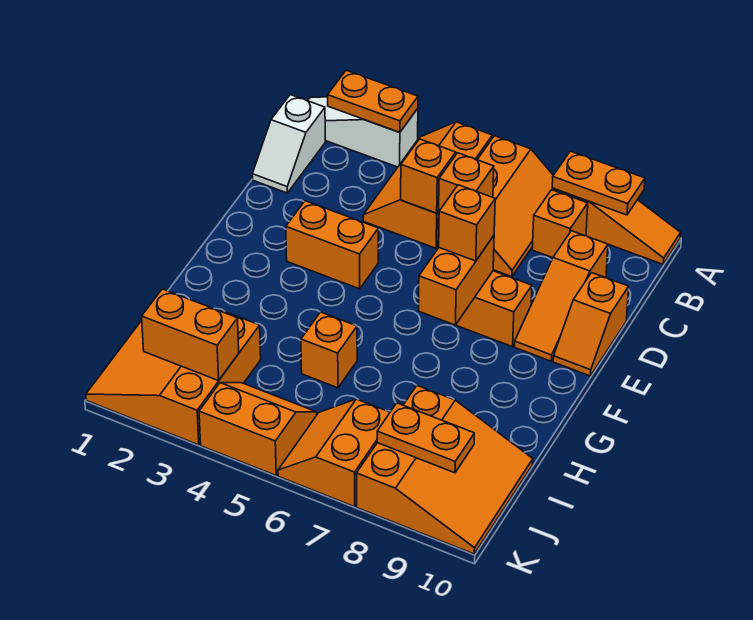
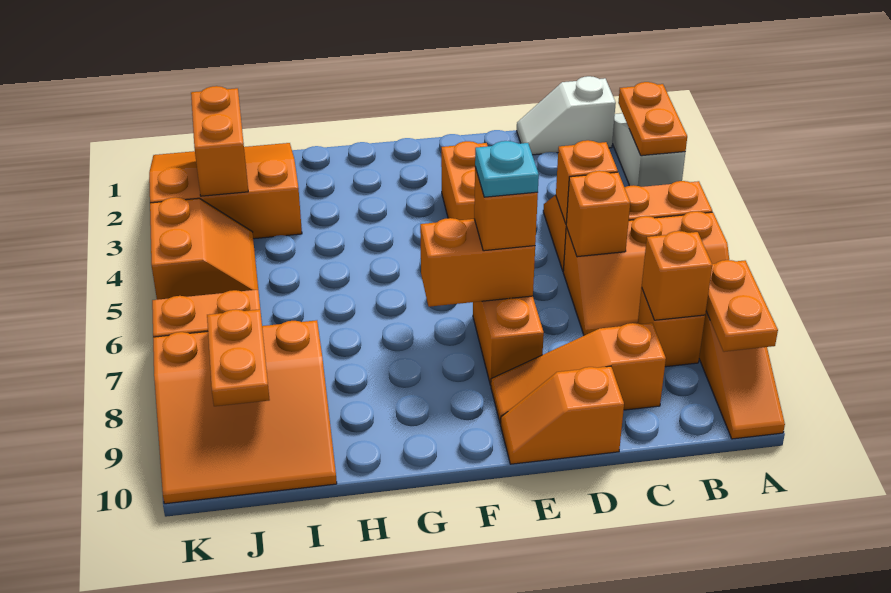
none -> cyan 1x1 plate [475,141,539,197]
orange 1x1 brick [301,312,357,388] -> orange 1x1 brick moved to [642,231,712,320]

